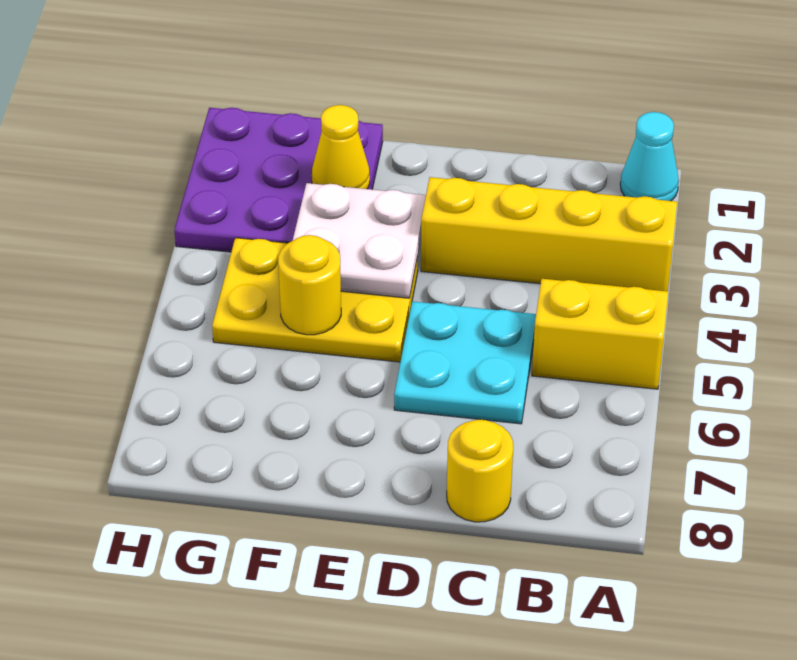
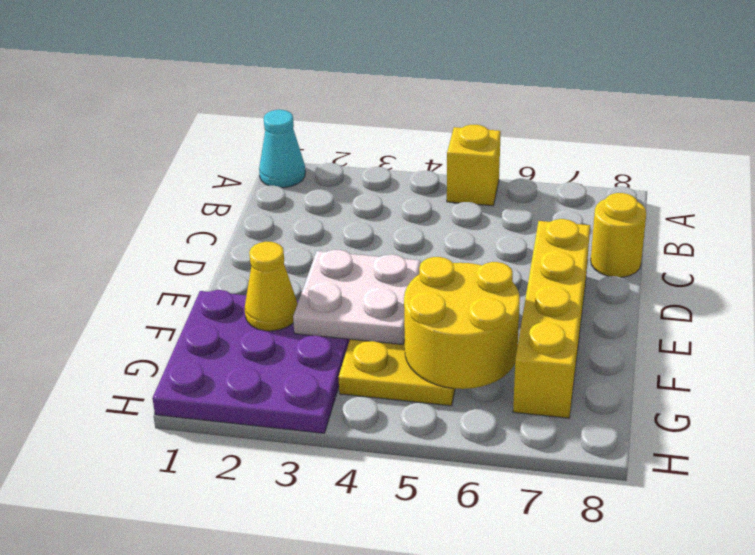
yellow 1x4 brick [421,177,677,291] -> yellow 1x4 brick moved to [513,219,590,418]
yellow 1x2 brick [532,279,668,389] -> yellow 1x1 brick [447,125,501,206]
cyan 2x2 plate [394,301,536,424] -> none
yellow 1x1 round brick [278,235,341,335] -> yellow 2x2 round brick [404,257,520,389]

